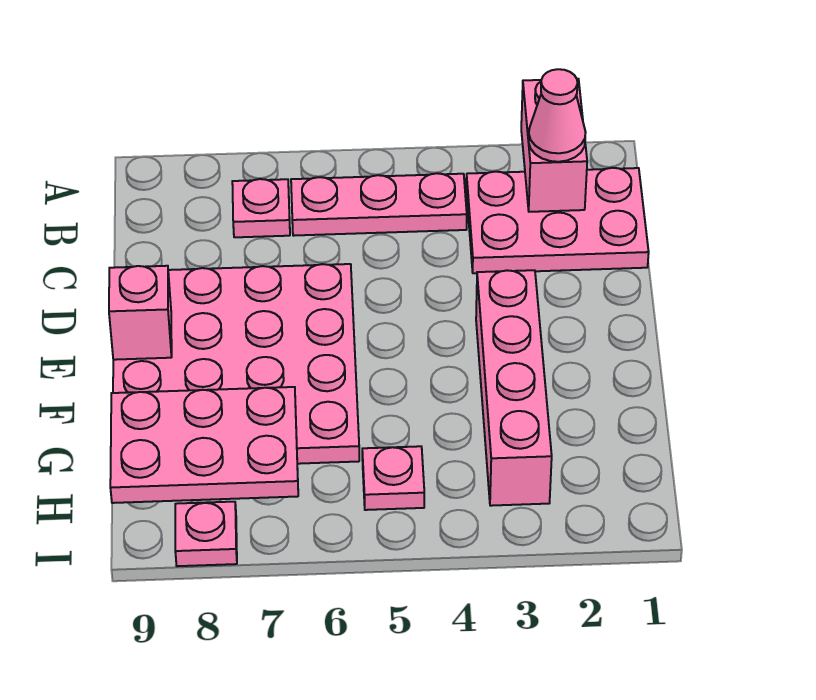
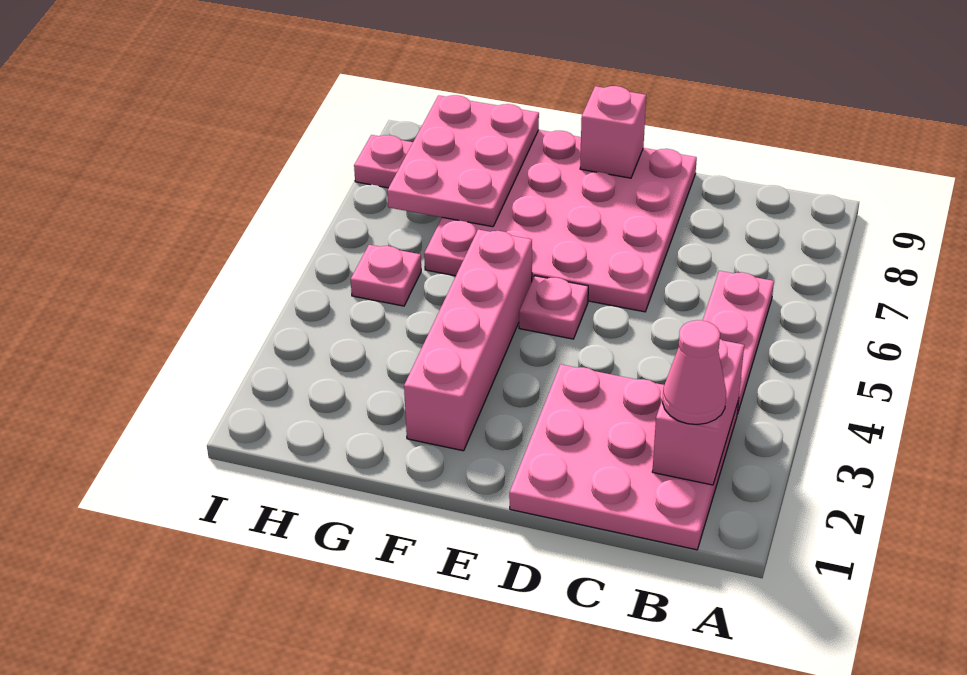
pink 1x2 brick [521,79,587,212] -> pink 1x2 brick turned to [652,339,744,485]
pink 2x3 plate [466,168,649,273] -> pink 3x3 plate [509,364,738,550]
pink 1x1 plate [232,179,290,237] -> pink 1x1 plate moved to [519,276,588,339]
pink 1x4 brick [476,270,552,506] -> pink 1x4 brick turned to [404,229,532,451]

